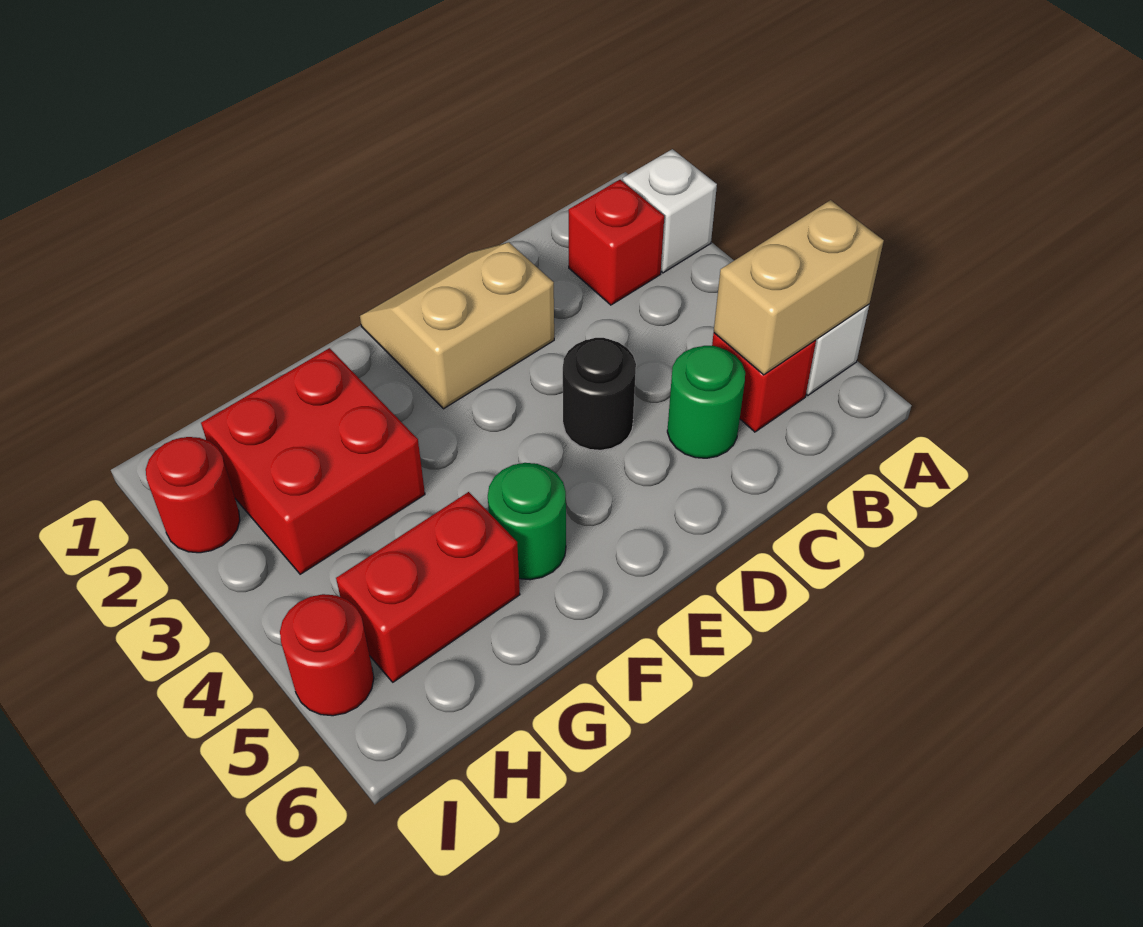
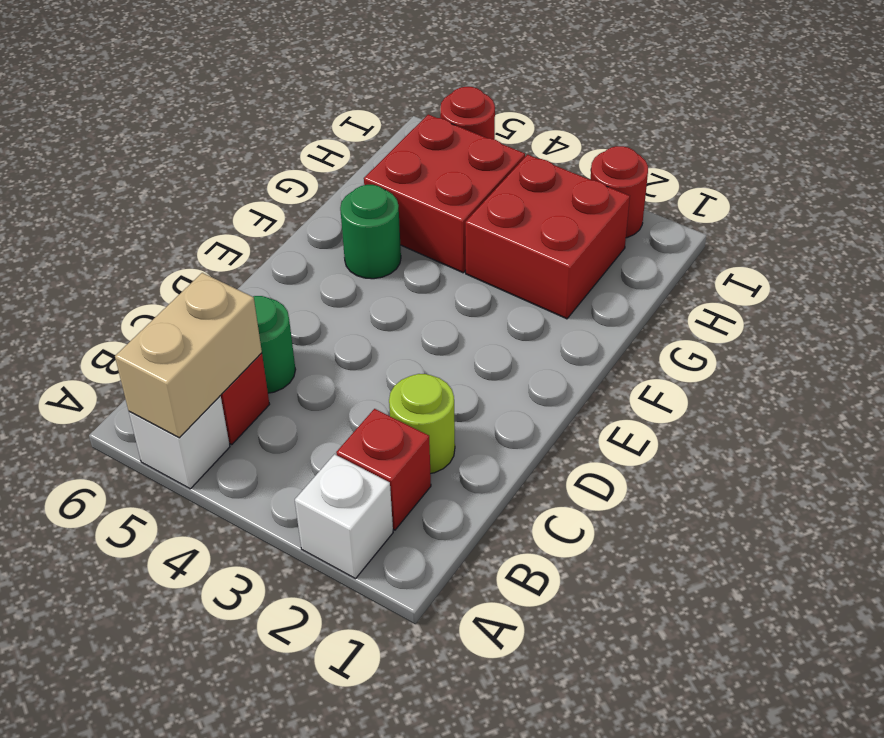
none -> lime 1x1 round brick [389,374,455,474]
tan 2x2 slope [360,242,554,409] -> none
black 1x1 round brick [563,338,636,450] -> none
red 1x2 brick [336,492,520,682] -> red 2x2 brick [364,114,525,273]

